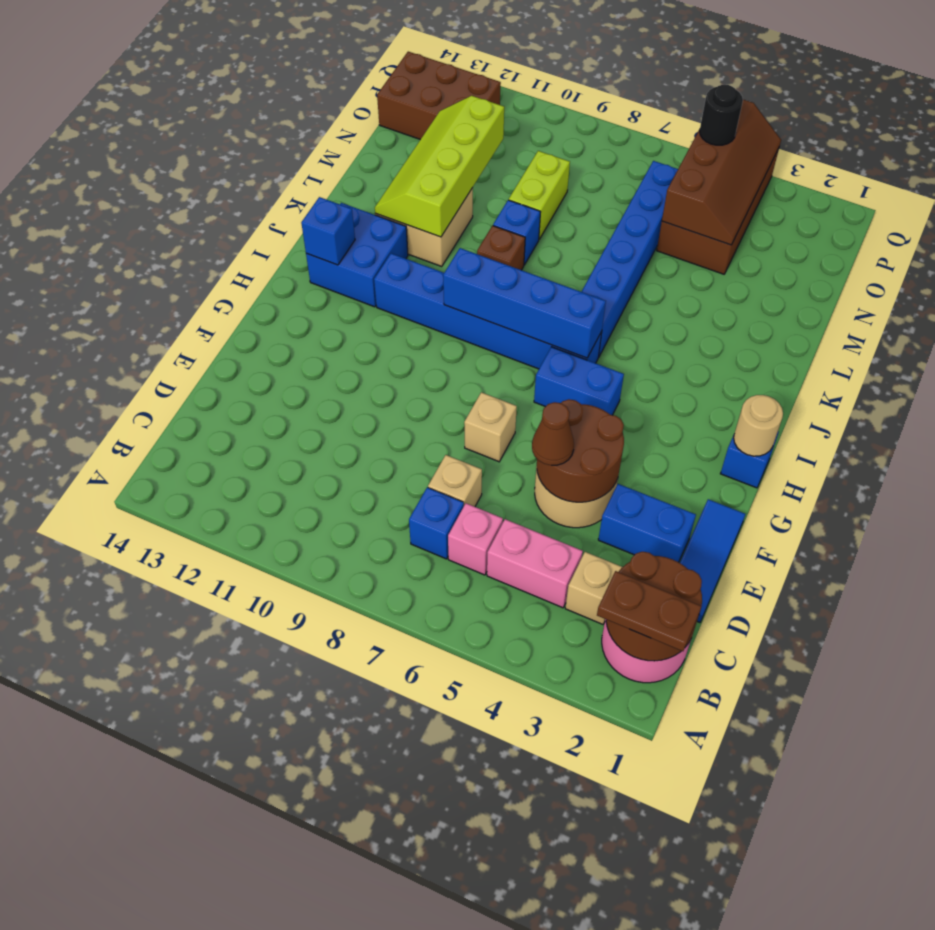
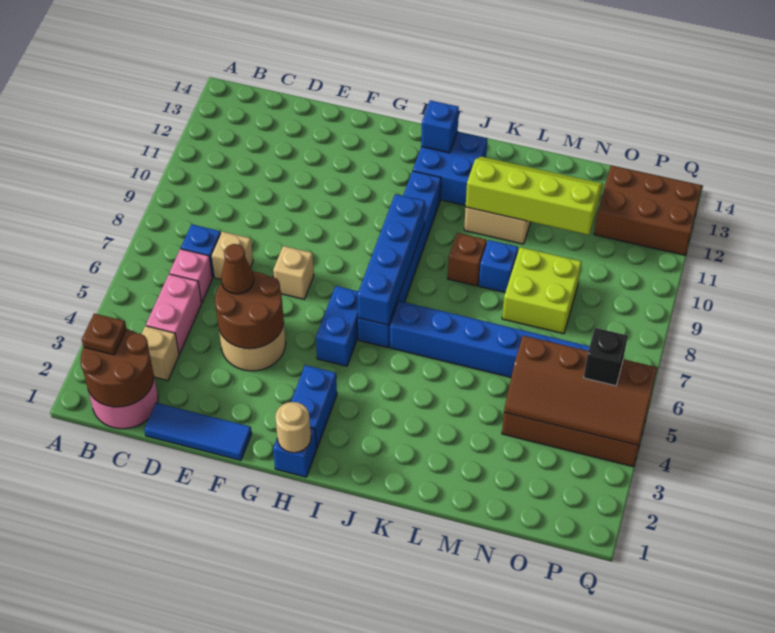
brown 1x2 plate [597,571,702,651] -> brown 1x1 plate [82,313,126,355]
blue 1x2 brick [598,484,696,562] -> blue 1x2 brick moved to [291,365,337,448]
lime 1x2 brick [509,151,570,239] -> lime 2x2 brick [502,247,581,334]
brown 2x3 brick [377,52,501,139] -> brown 2x3 brick turned to [594,165,702,255]
black 1x1 round brick [700,85,743,145] -> black 1x1 brick [584,328,628,386]

